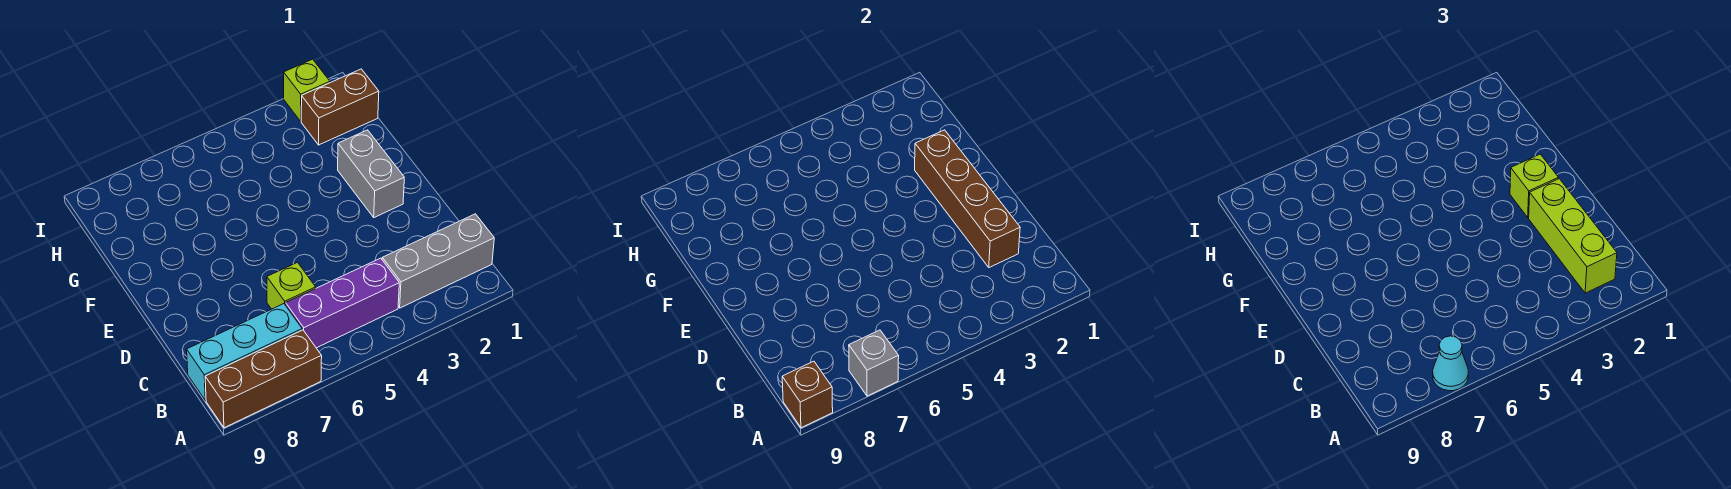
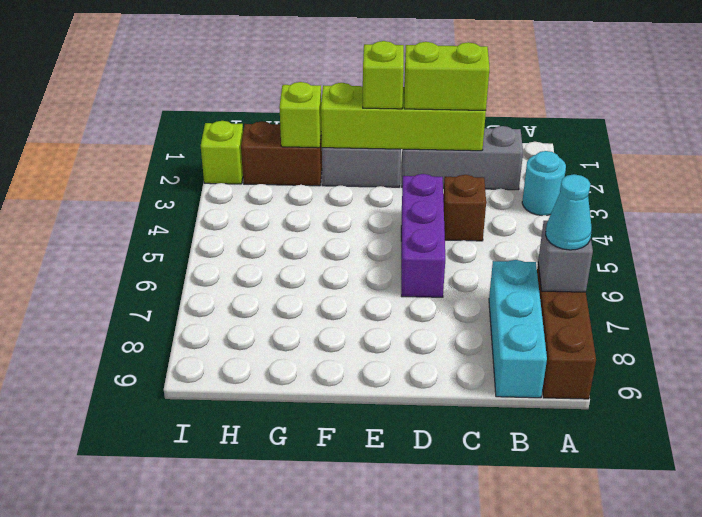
none -> cyan 1x1 round brick [522,151,566,216]
brown 1x1 brick [782,361,833,428] -> brown 1x1 brick moved to [443,175,486,241]
grey 1x3 brick [382,214,494,308] -> grey 1x3 brick turned to [402,126,523,190]
lime 1x3 brick [1529,179,1617,293] -> lime 1x2 brick [404,42,490,110]
purple 1x3 brick [286,258,399,348] -> purple 1x3 brick moved to [401,174,445,297]
brown 1x4 brick [915,130,1020,267] -> lime 1x4 brick [321,83,486,151]
lime 1x1 brick [267,262,316,309] -> lime 1x1 brick moved to [279,82,321,148]
brown 1x2 brick [301,69,379,145] -> brown 1x2 brick turned to [241,121,322,186]

